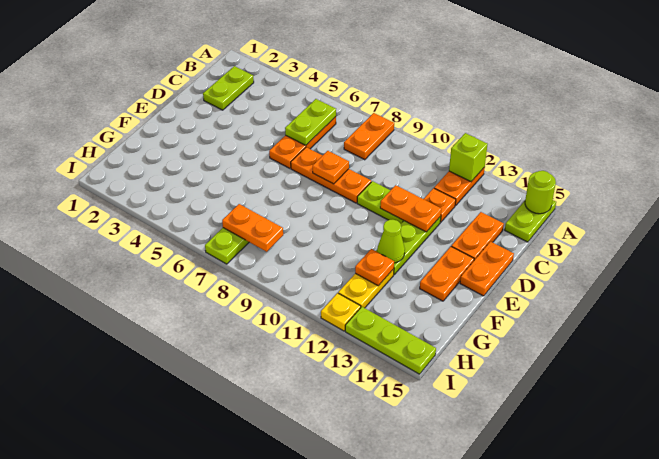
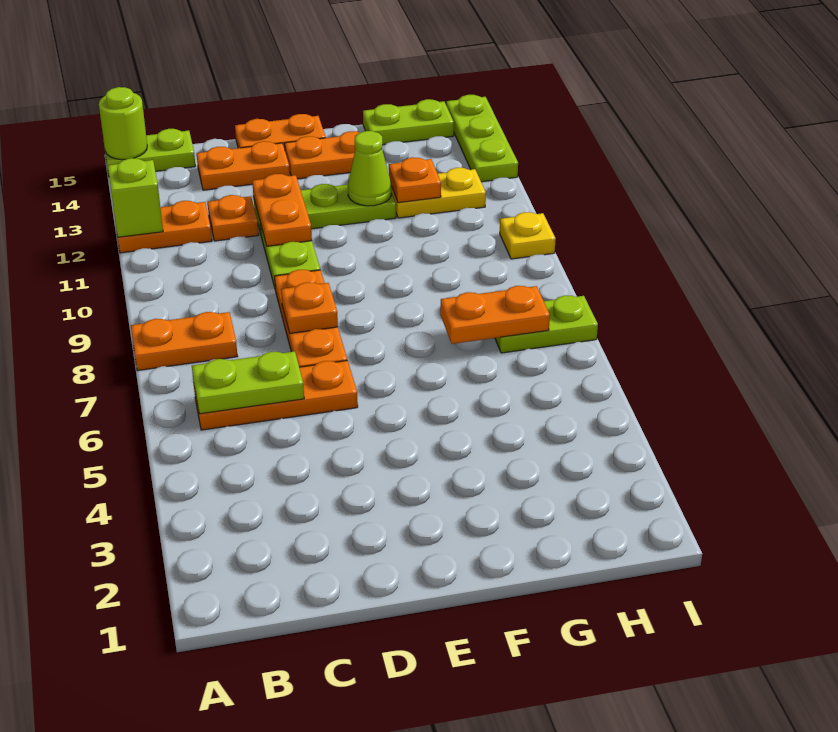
lime 1x2 plate [203,66,254,110] -> lime 1x2 plate moved to [363,99,454,145]
orange 1x2 plate [222,204,283,252] -> orange 1x2 plate turned to [440,286,550,344]
yellow 1x1 plate [321,293,361,331] -> yellow 1x1 plate moved to [500,212,556,259]

